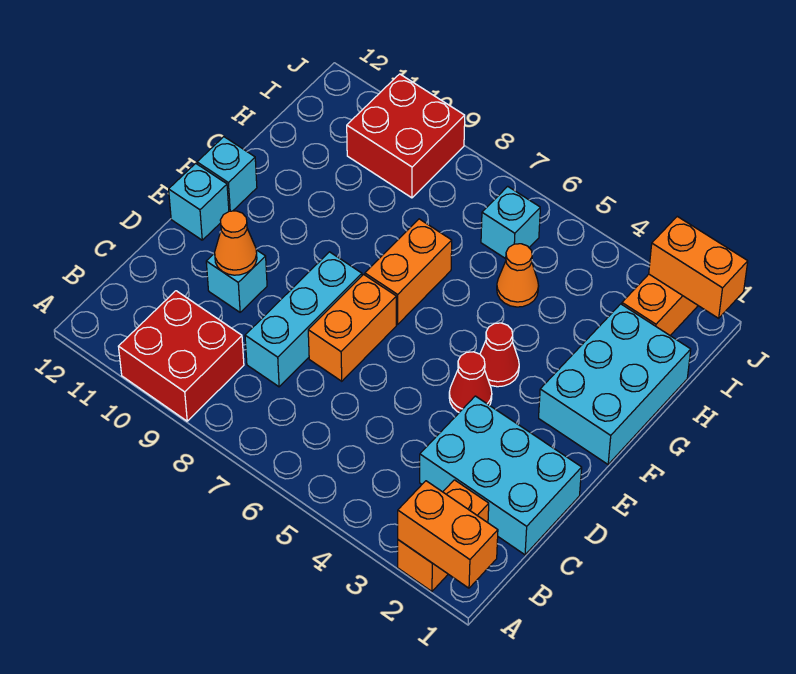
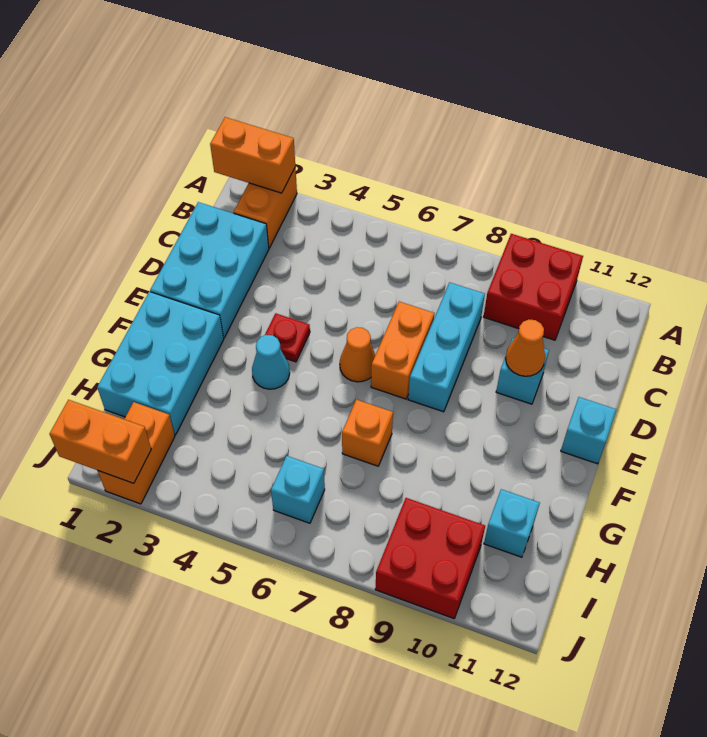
cyan 2x3 brick [420,396,582,555] -> cyan 2x3 brick turned to [150,202,269,338]
red 1x1 cone [449,352,492,412] -> red 1x1 plate [265,313,310,362]
red 1x1 cone [480,323,519,387] -> cyan 1x1 cone [252,335,290,389]
orange 1x2 brick [365,219,452,324] -> orange 1x1 brick [342,400,393,466]
cyan 1x1 brick [197,137,257,211] -> cyan 1x1 brick moved to [484,489,540,557]
orange 1x1 cone [497,244,539,307] -> orange 1x1 cone moved to [340,327,375,382]

